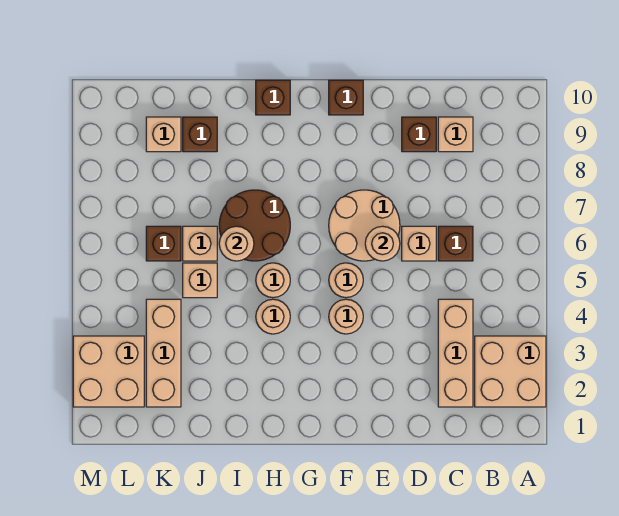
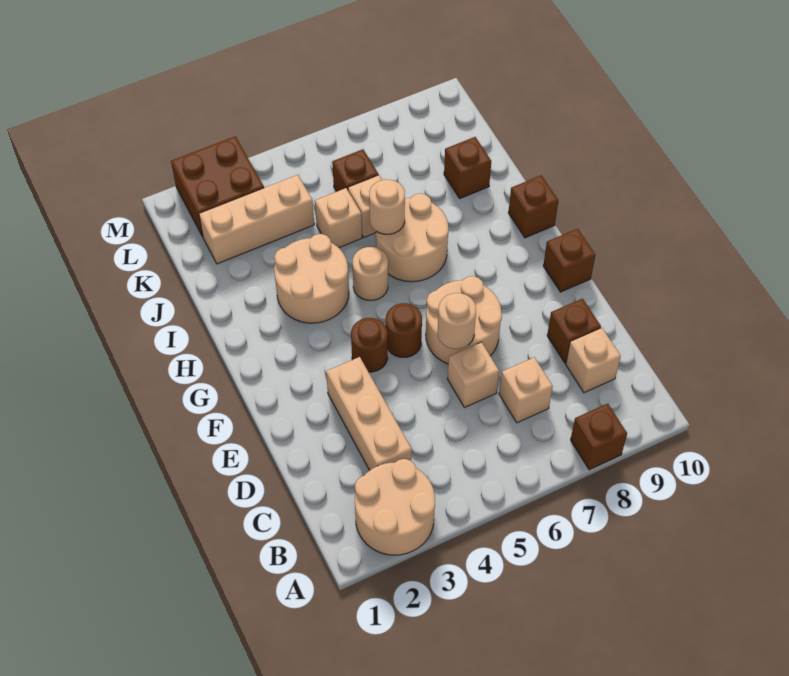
tan 2x2 brick [475,336,546,407] -> tan 2x2 round brick [355,459,435,555]
tan 1x3 brick [438,299,473,407] -> tan 1x3 brick turned to [326,357,412,470]
brown 1x1 brick [438,226,473,261] -> brown 1x1 brick moved to [571,403,627,470]
tan 1x1 round brick [329,299,363,334] -> brown 1x1 round brick [351,318,388,372]
tan 1x1 round brick [329,263,363,298] -> brown 1x1 round brick [386,303,422,357]
tan 1x1 round brick [256,299,290,334] -> tan 2x2 round brick [274,234,349,323]
brown 2x2 round brick [219,190,290,261] -> tan 2x2 round brick [376,193,448,282]
tan 1x1 brick [146,117,181,152] -> tan 1x1 brick moved to [499,357,553,423]
tan 2x2 brick [73,336,144,407] -> brown 2x2 brick [171,136,264,237]

